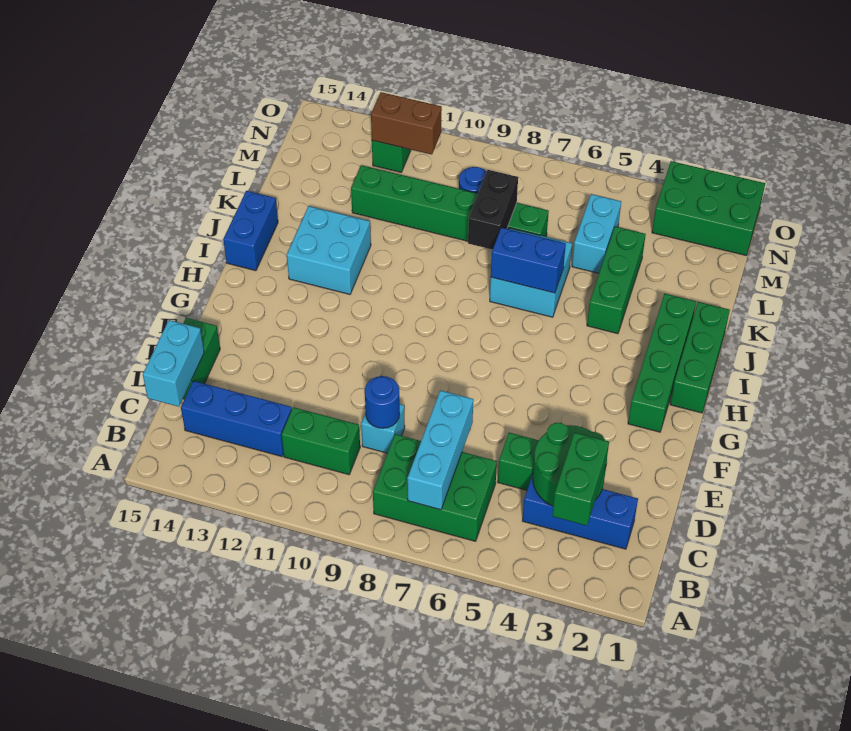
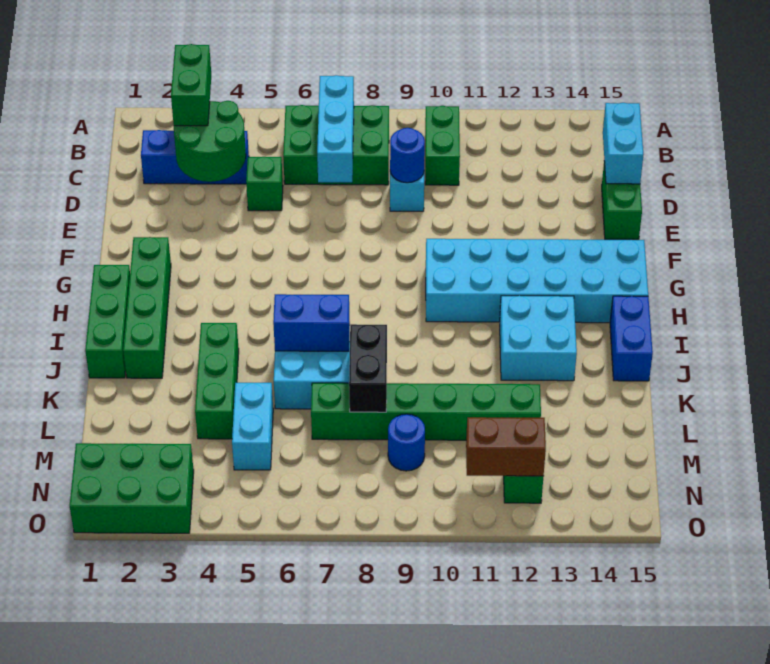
green 1x2 brick [282,407,360,475] -> green 1x2 brick turned to [425,106,460,185]
blue 1x3 brick [181,381,292,456] -> none
none -> cyan 2x6 brick [426,239,648,323]

